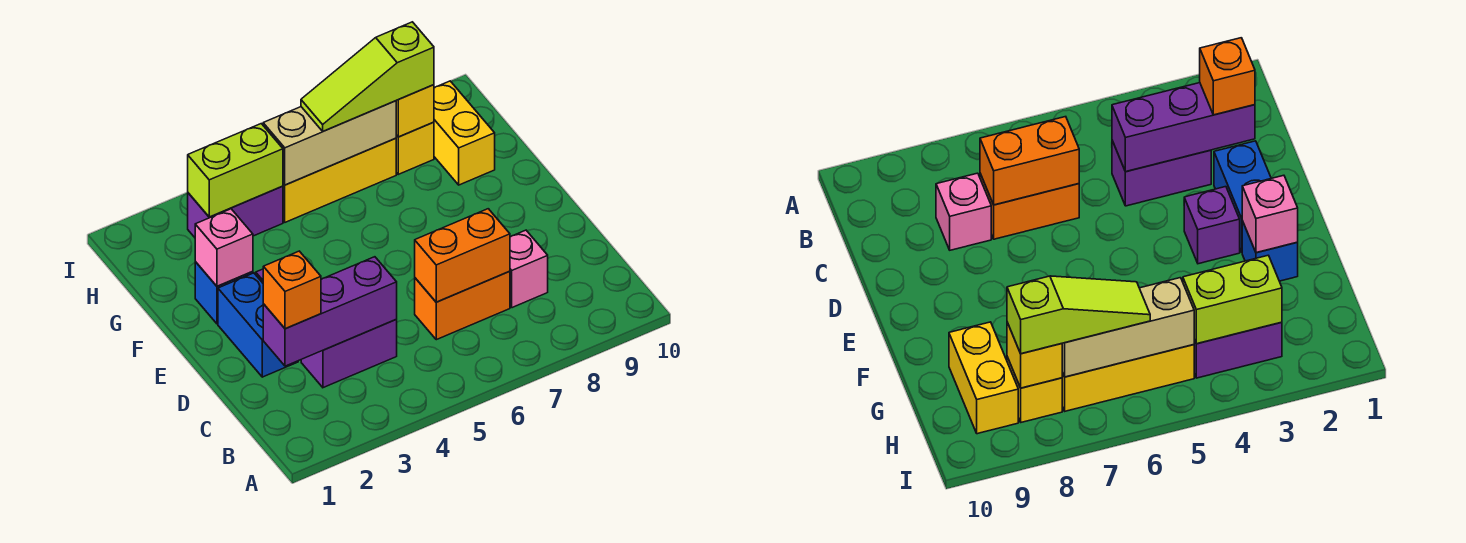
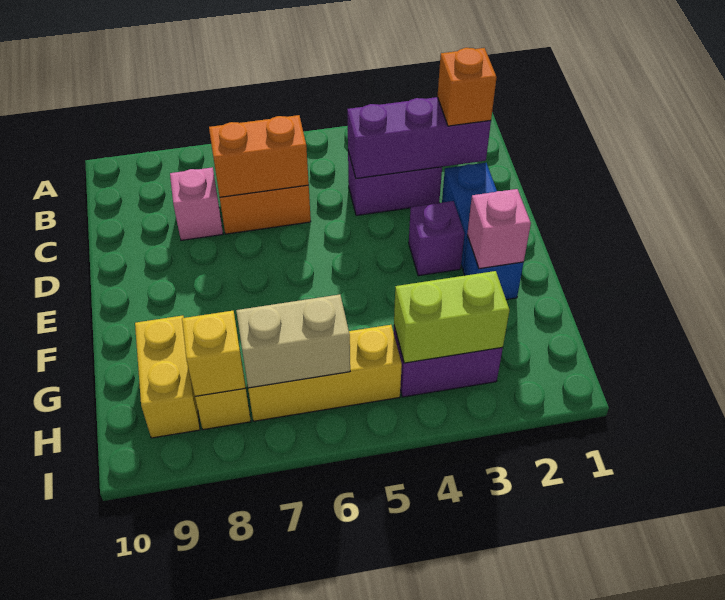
tan 1x3 brick [263,101,396,185] -> tan 1x2 brick [236,294,350,388]
lime 1x3 slope [301,22,434,131] -> none

